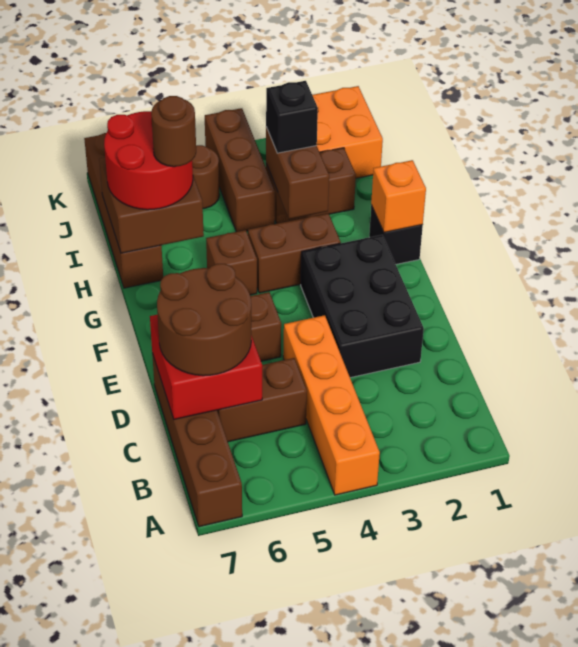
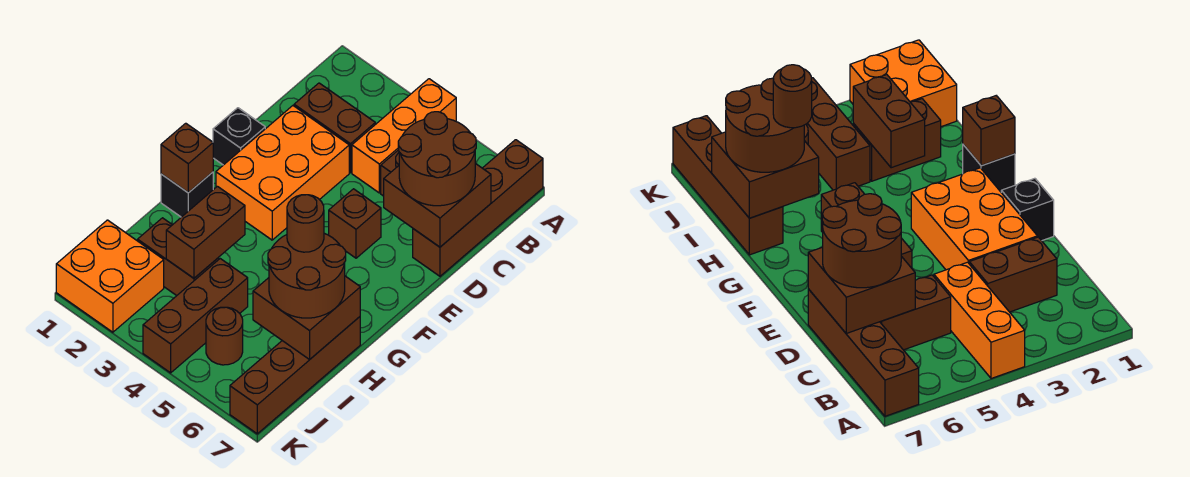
orange 1x4 brick [283,315,380,495] -> orange 1x3 brick [352,79,456,193]
red 2x2 brick [150,315,262,419] -> brown 2x2 brick [384,163,491,247]
black 2x3 brick [301,235,424,378] -> orange 2x3 brick [216,106,349,240]
orange 1x1 brick [371,160,426,232] -> brown 1x1 brick [161,123,213,193]
brown 1x2 brick [248,213,341,293] -> brown 1x2 brick moved to [294,83,375,173]
red 2x2 round brick [104,111,193,210] -> brown 2x2 round brick [268,233,346,318]
black 1x1 brick [266,81,318,153] -> black 1x1 brick moved to [213,108,265,165]

